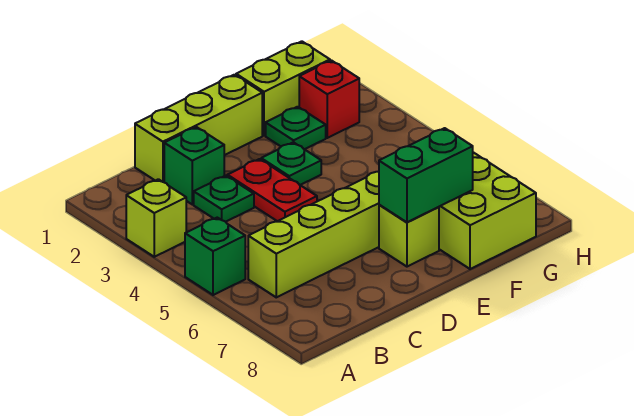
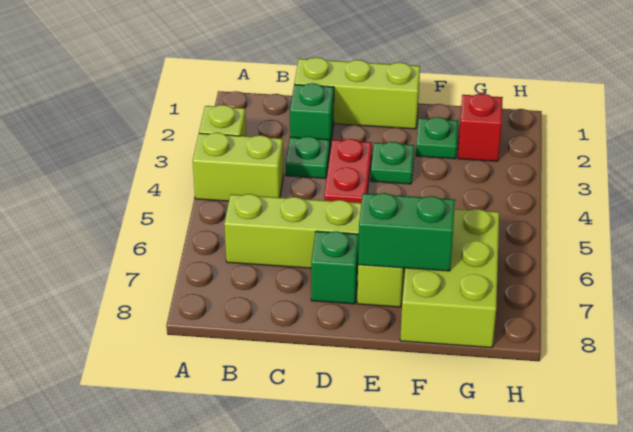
green 1x1 brick [185,218,245,295] -> green 1x1 brick moved to [311,231,359,304]
lime 1x2 brick [236,41,330,136] -> lime 1x2 brick moved to [193,133,284,201]

